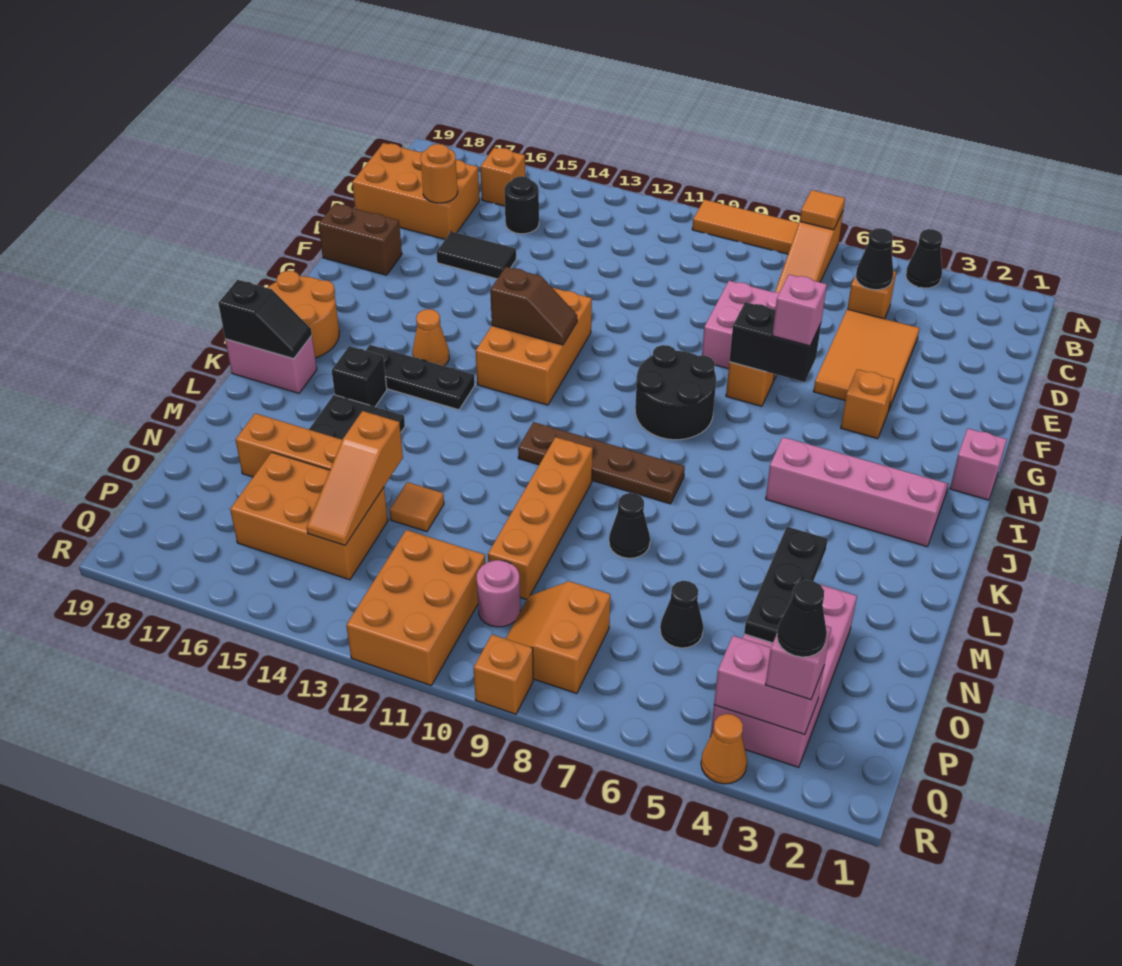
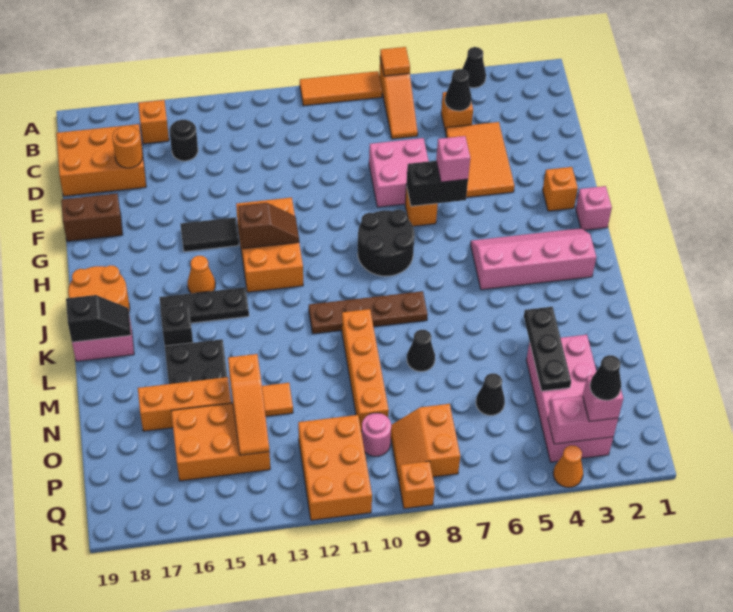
black 1x2 tile [436,232,516,279] -> black 1x2 tile moved to [180,217,239,252]
orange 1x1 brick [841,369,894,439] -> orange 1x1 brick moved to [543,167,578,211]

